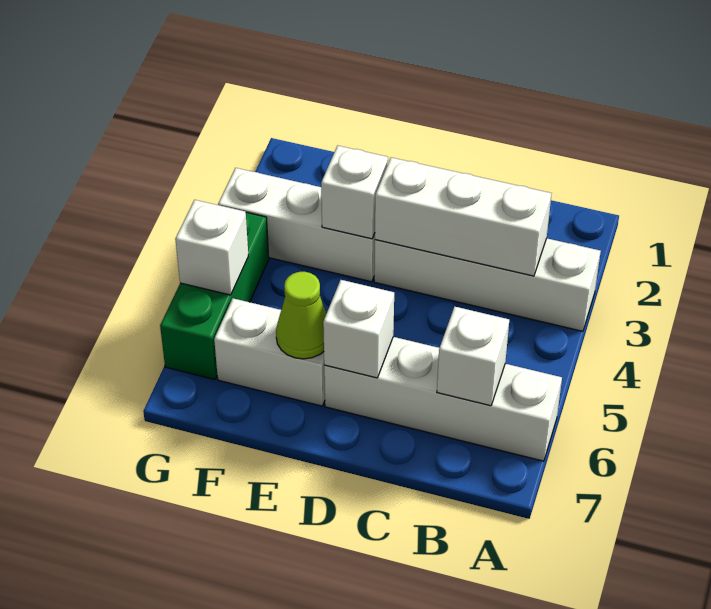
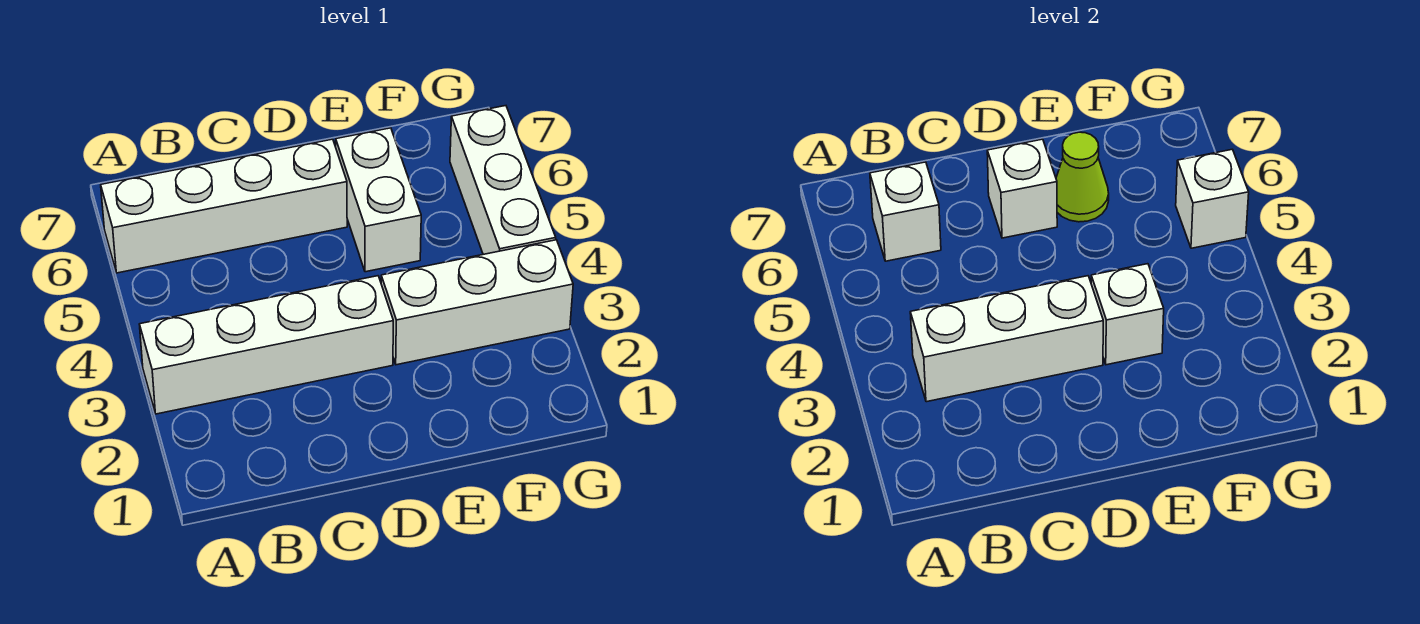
white 1x2 brick [214,298,325,406] -> white 1x2 brick turned to [336,128,421,272]
green 1x3 brick [160,212,269,379] -> white 1x3 brick [450,106,556,254]

